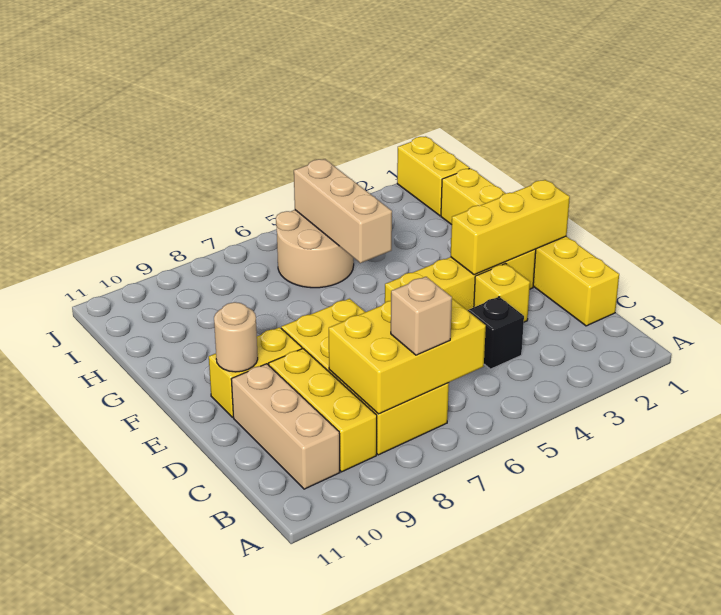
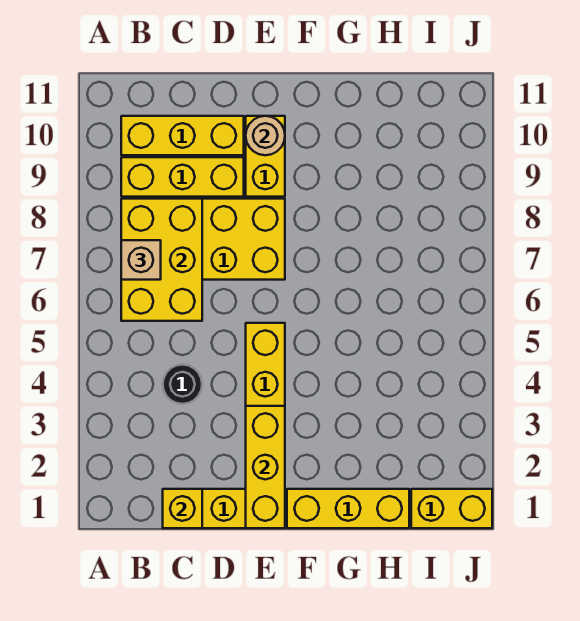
tan 1x3 brick [231,364,340,489] -> yellow 1x3 brick [121,116,244,155]
black 1x1 brick [468,297,524,369] -> black 1x1 round brick [163,365,202,404]
yellow 1x1 brick [474,264,530,322] -> yellow 1x1 brick moved to [163,489,202,528]
tan 1x3 brick [294,159,392,263] -> none
tan 2x2 round brick [276,210,354,288] -> none

